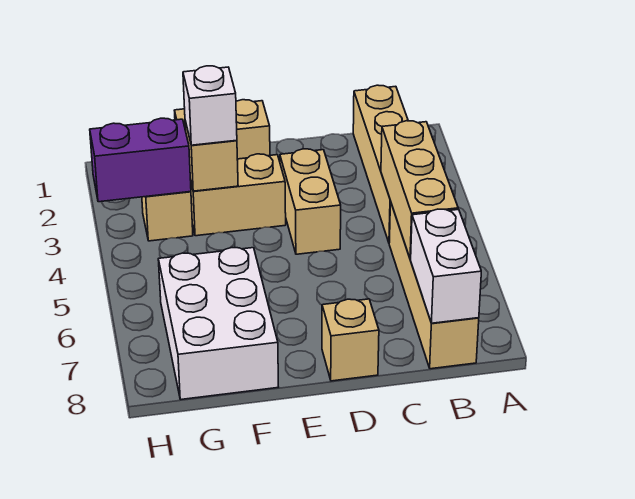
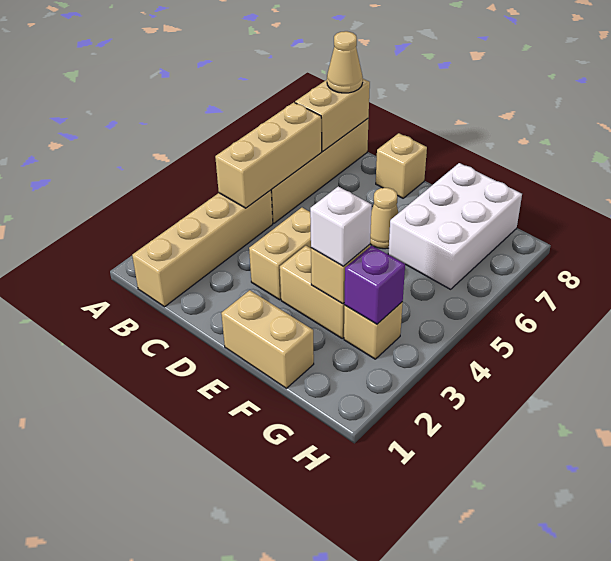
white 1x2 brick [411,209,481,323] -> tan 1x2 brick [295,79,370,151]
none -> tan 1x1 cone [327,31,363,93]
none -> tan 1x1 cone [370,188,398,249]
purple 1x2 brick [90,118,191,202] -> purple 1x1 brick [344,246,405,324]

